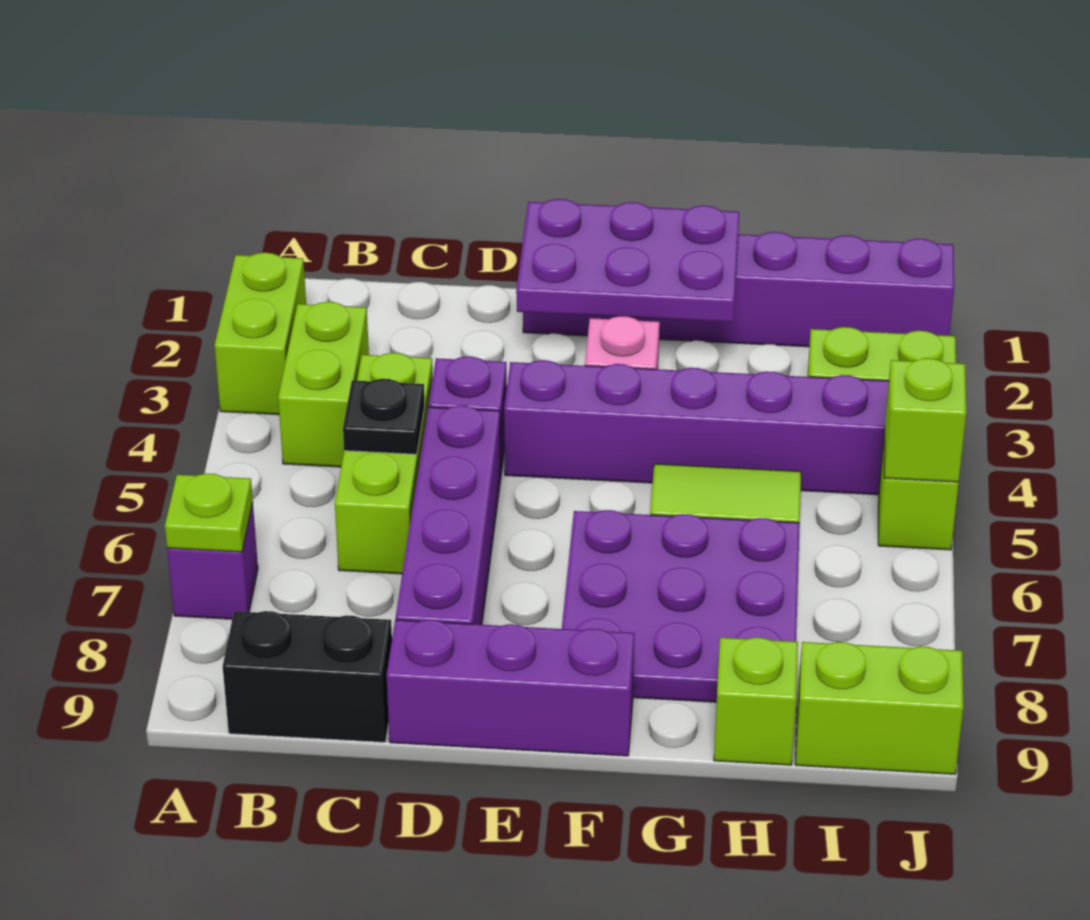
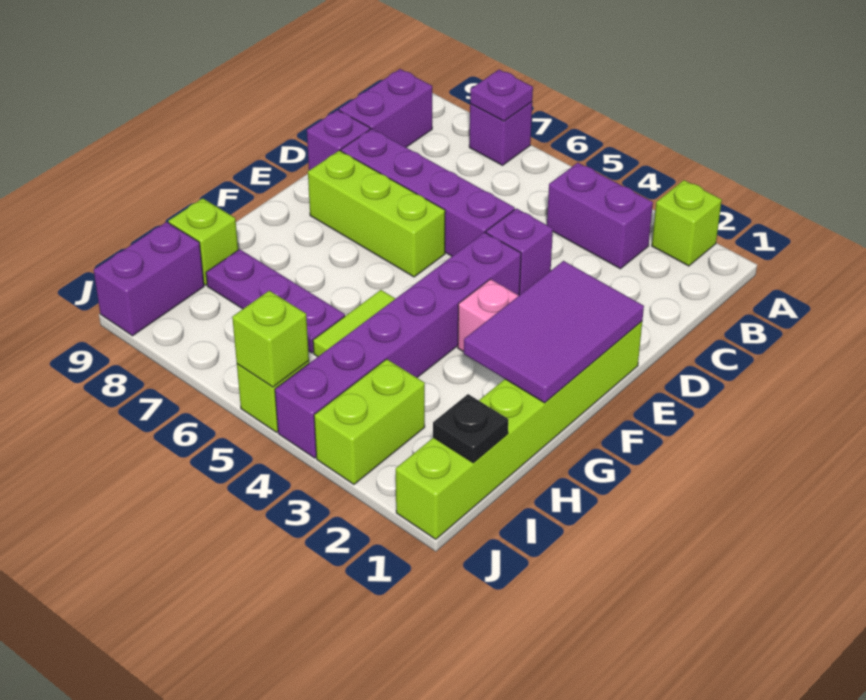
lime 1x2 brick [215,253,306,415] -> lime 1x1 brick [652,180,722,266]
lime 1x1 plate [165,473,253,552] -> purple 1x1 plate [470,70,533,121]
lime 1x2 brick [278,302,369,467] -> purple 1x2 brick [547,163,653,269]
black 1x2 brick [223,611,392,742] -> purple 1x2 brick [339,69,432,147]
lime 1x3 brick [335,353,433,574] -> lime 1x3 brick moved to [308,150,445,277]
black 1x1 plate [343,379,425,454] -> black 1x1 plate moved to [433,394,508,463]
purple 1x3 brick [387,620,635,756] -> purple 1x1 brick [307,110,370,170]
purple 1x6 brick [523,232,954,347] -> lime 1x6 brick [396,322,642,539]
purple 2x3 plate [516,199,739,322] -> purple 2x3 tile [464,261,644,403]
purple 3x3 plate [562,510,800,702] -> purple 1x3 plate [206,249,345,353]
lime 1x2 brick [795,642,963,774] -> purple 1x2 brick [94,222,204,336]

